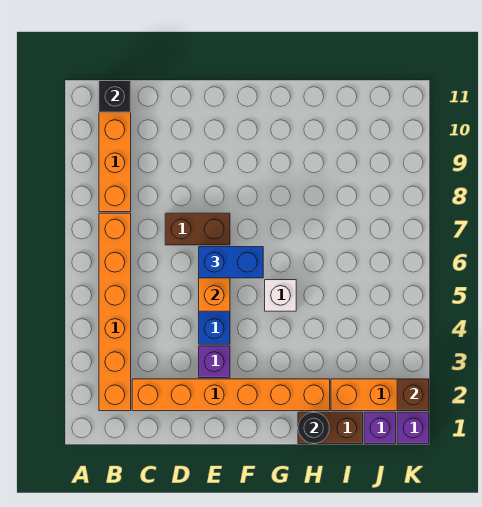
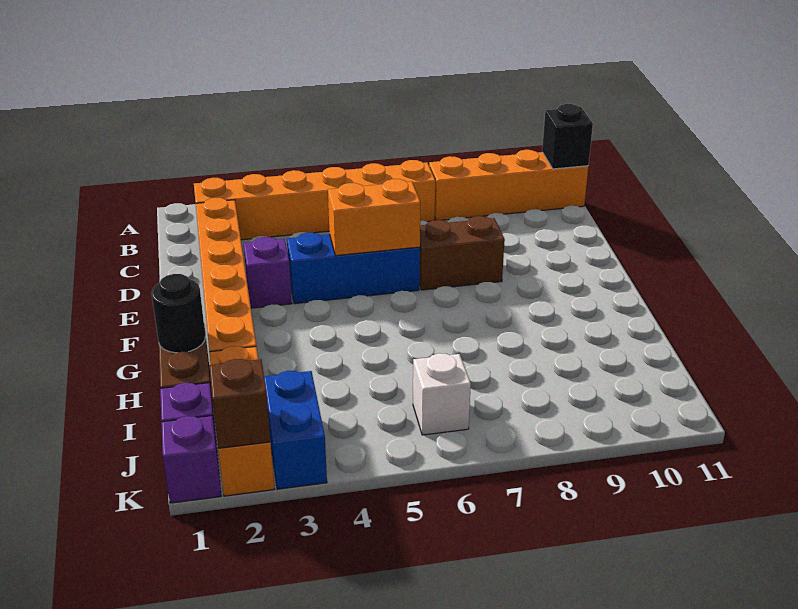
brown 1x2 brick [165,213,230,245] -> brown 1x2 brick turned to [419,216,505,290]
blue 1x2 brick [199,247,263,278] -> blue 1x2 brick moved to [264,371,327,489]
white 1x1 brick [265,280,296,311] -> white 1x1 brick moved to [413,353,471,435]

